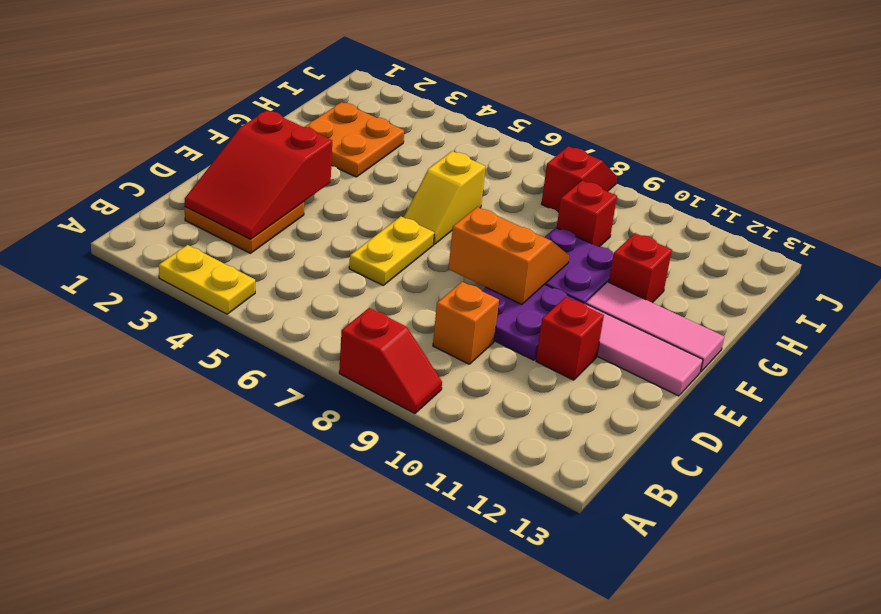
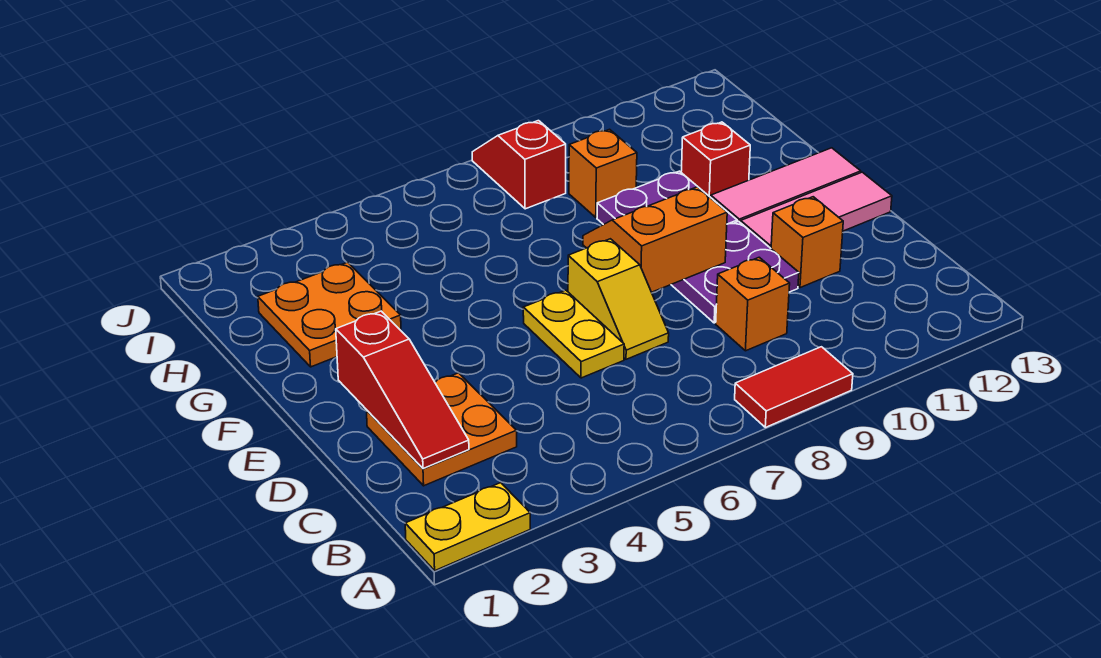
yellow 1x2 plate [159,245,255,314] -> yellow 1x2 plate moved to [405,483,530,571]
red 1x2 slope [339,308,442,413] -> red 1x2 tile [735,347,853,427]
red 2x3 slope [185,110,332,239] -> red 1x3 slope [336,311,469,469]
red 1x1 brick [536,297,604,380] -> orange 1x1 brick [771,197,843,288]
yellow 1x2 slope [404,151,486,244] -> yellow 1x2 slope moved to [568,239,669,359]
red 1x1 brick [556,181,617,247] -> orange 1x1 brick [569,129,637,217]

